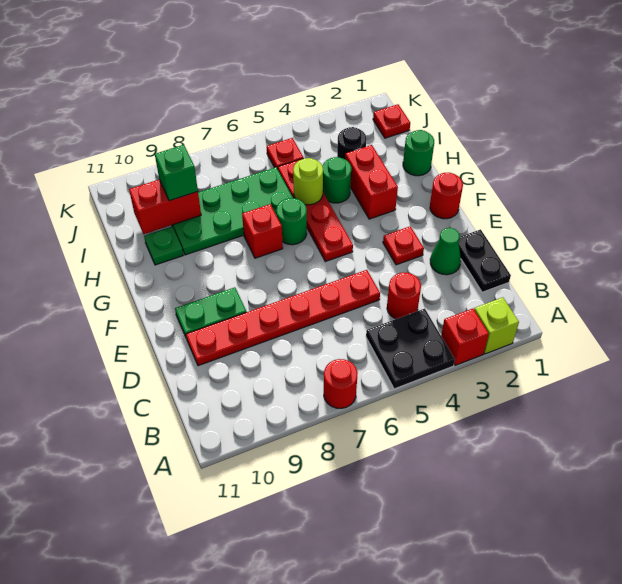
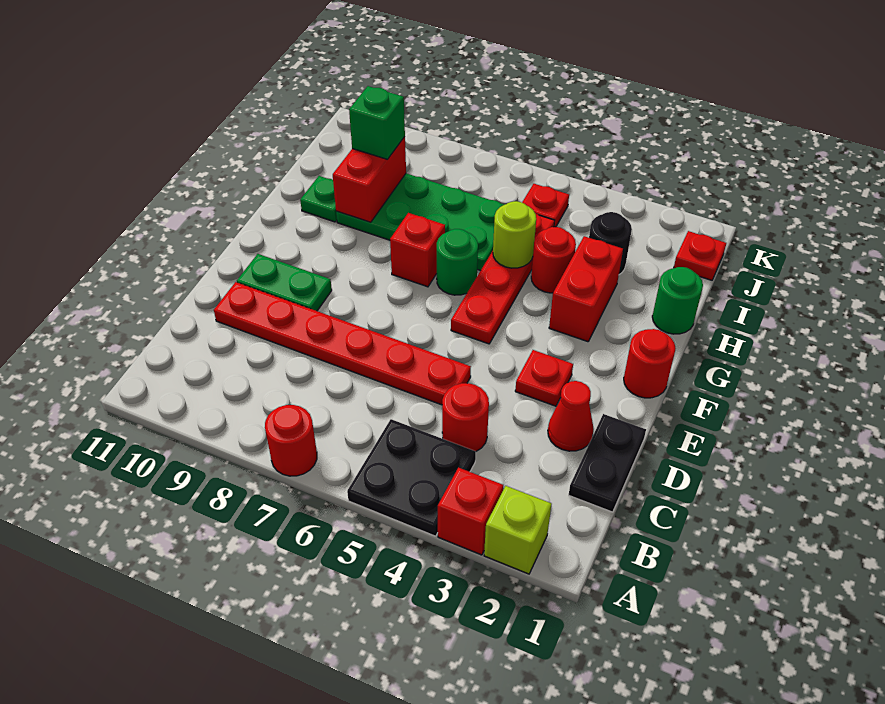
green 1x1 cone [430,228,461,275] -> red 1x1 cone [548,381,594,451]
green 1x1 round brick [322,157,351,203] -> red 1x1 round brick [531,227,576,293]
red 1x2 brick [129,180,201,234] -> red 1x2 brick turned to [333,137,406,222]

